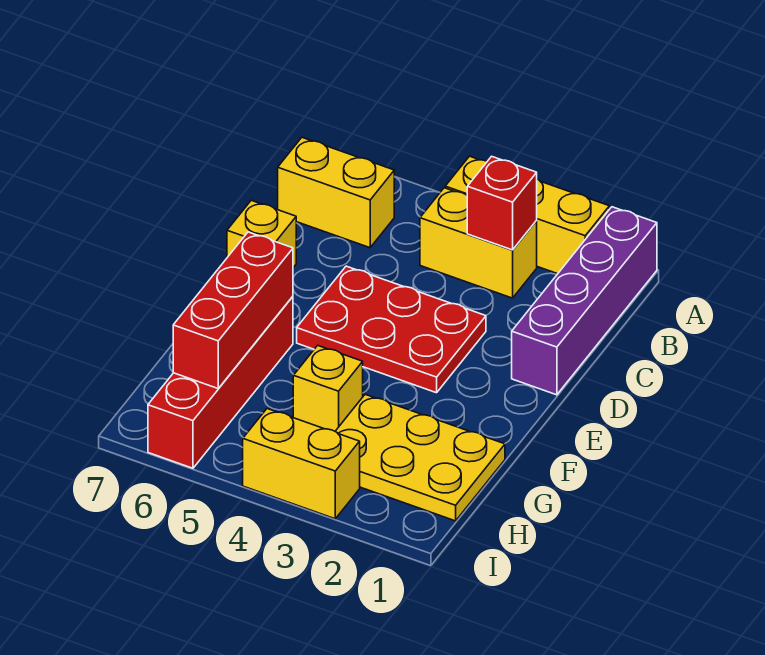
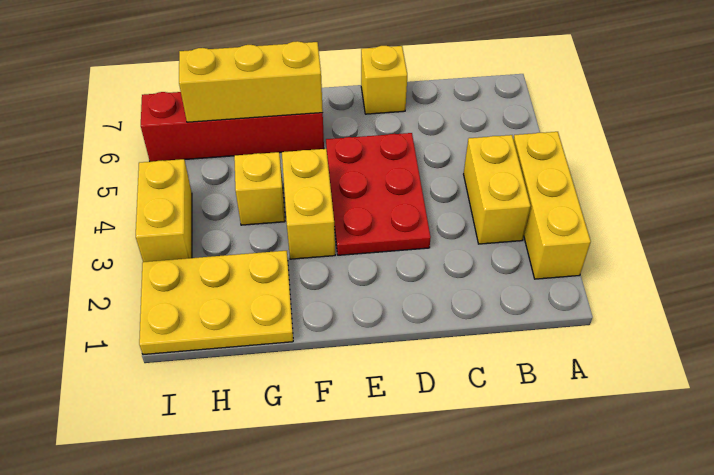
purple 1x4 brick [512,207,657,395] -> none
red 1x1 brick [467,156,537,250] -> none
yellow 1x2 brick [278,138,394,248] -> yellow 1x2 brick moved to [282,149,335,259]
red 1x3 brick [173,232,293,389] -> yellow 1x3 brick [179,41,323,122]
yellow 2x3 plate [335,394,505,521] -> yellow 2x3 plate turned to [139,251,293,355]

